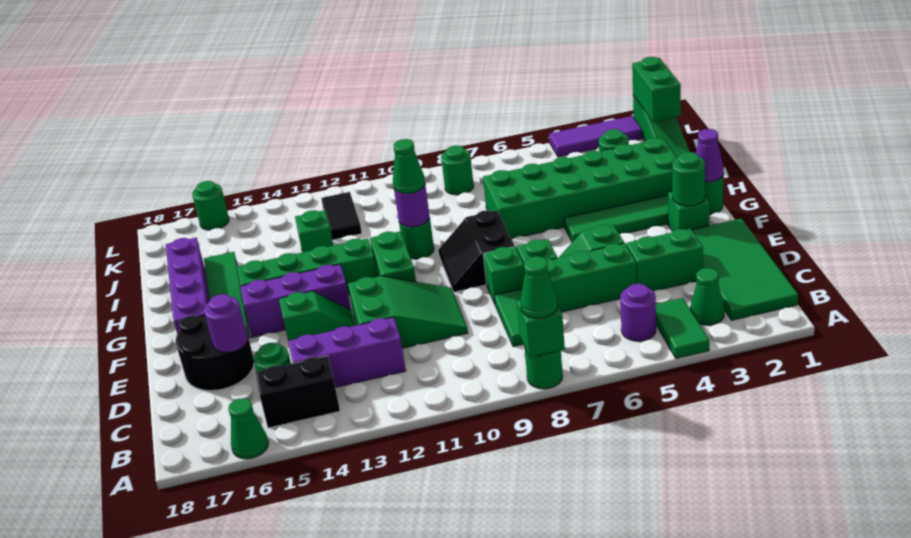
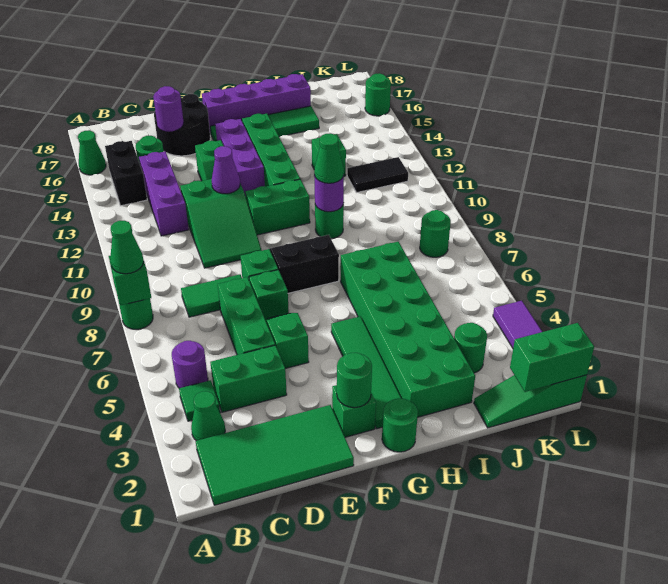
green 1x2 tile [656,298,709,359] -> green 1x1 tile [179,380,220,421]
green 1x2 brick [626,229,703,291] -> green 1x2 brick turned to [210,345,287,412]
purple 1x1 cone [696,129,724,182] -> purple 1x1 cone moved to [212,146,240,194]

